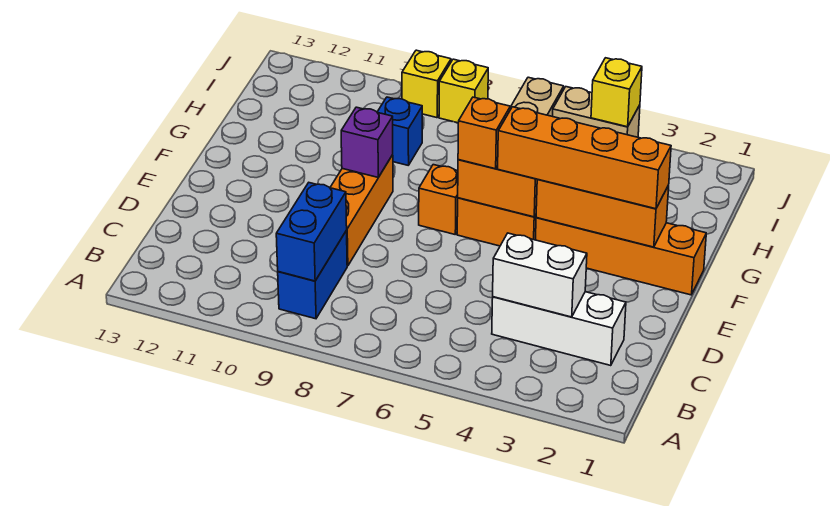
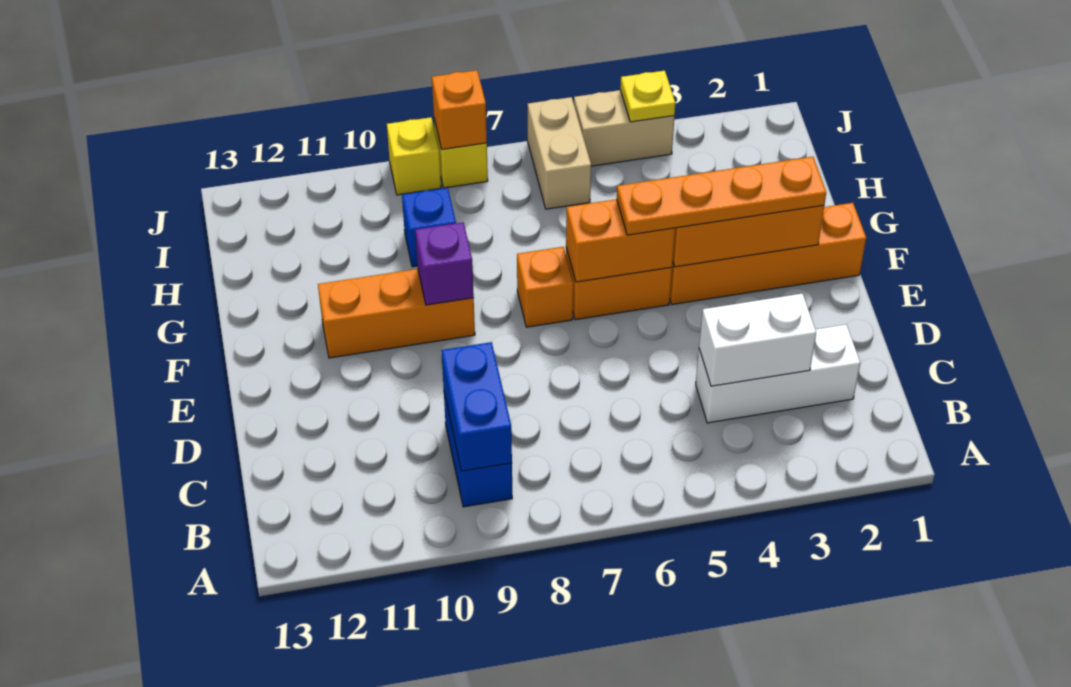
orange 1x3 brick [330,155,393,266] -> orange 1x3 brick turned to [318,269,475,358]
orange 1x4 brick [498,107,671,209] -> orange 1x4 plate [617,157,826,235]
orange 1x1 brick [458,97,510,169] -> orange 1x1 brick moved to [432,70,487,149]
yellow 1x1 brick [591,58,642,127] -> yellow 1x1 plate [620,71,675,122]

